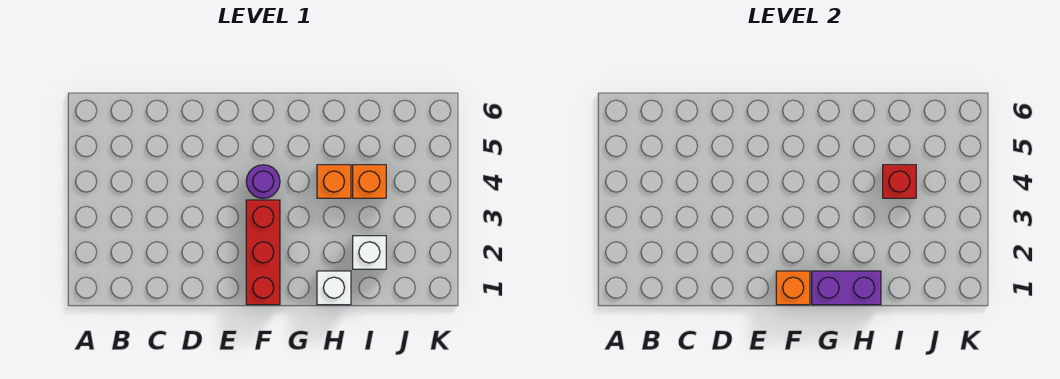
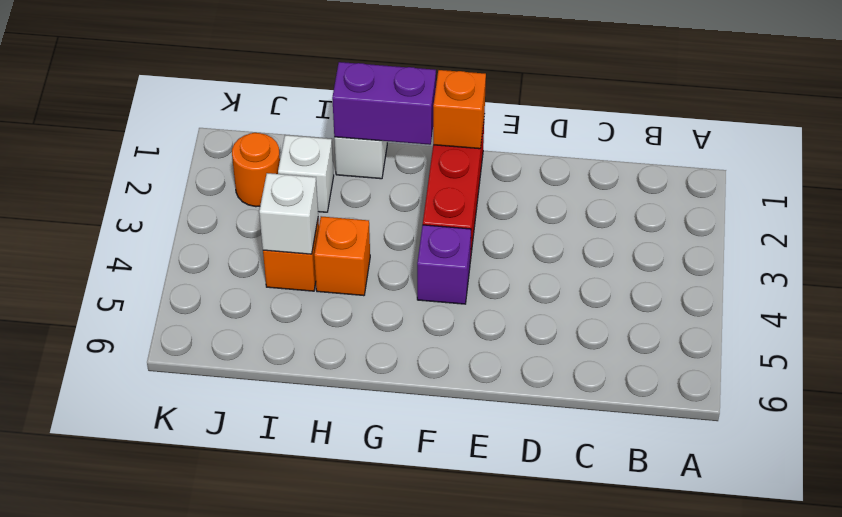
purple 1x1 round brick [246,165,280,198] -> purple 1x1 brick [417,225,471,304]
red 1x1 brick [883,165,916,198] -> white 1x1 brick [259,173,318,254]
none -> orange 1x1 round brick [232,133,280,207]

